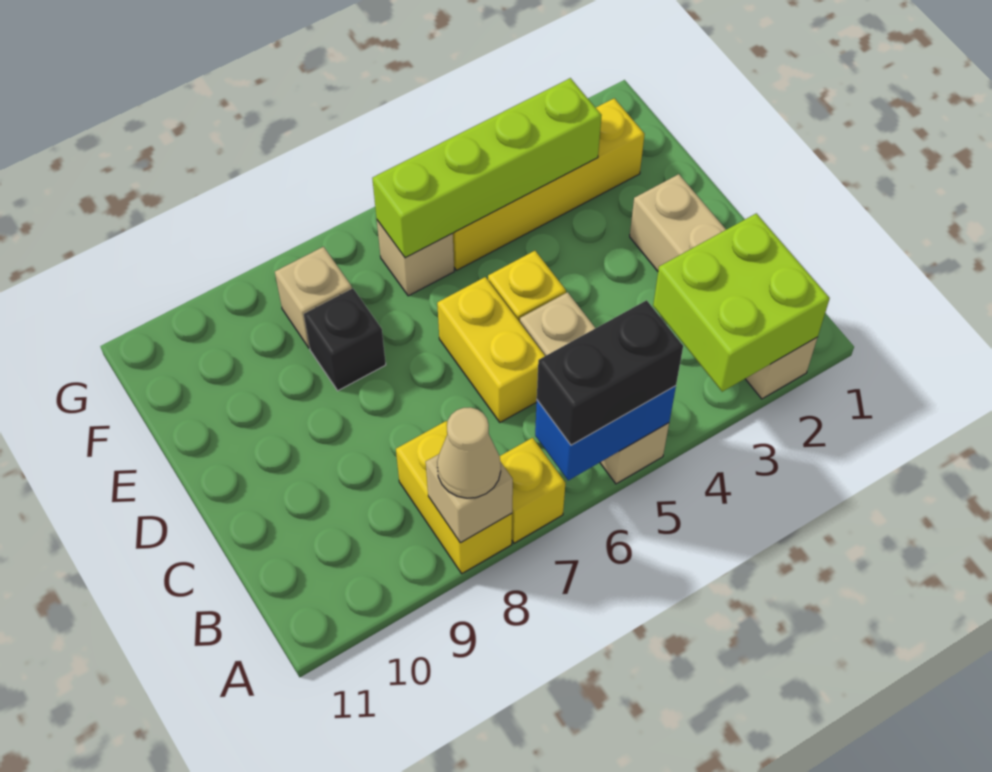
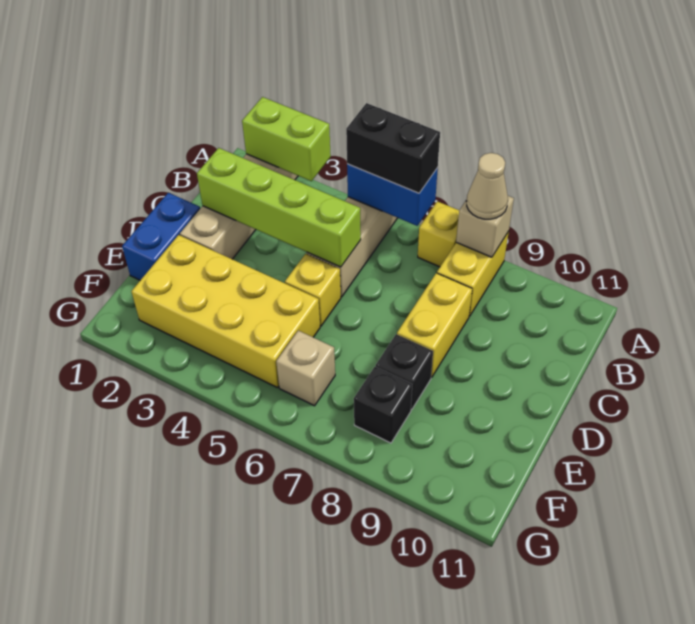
lime 2x2 brick [653,213,830,392] -> lime 1x2 brick [242,97,331,181]
yellow 1x2 brick [437,277,545,422] -> yellow 1x2 brick moved to [397,273,472,377]
none -> blue 1x2 brick [122,193,200,280]
yellow 1x4 brick [452,98,645,270] -> yellow 2x4 brick [131,235,320,388]
lime 1x4 brick [372,78,602,258] -> lime 1x4 brick moved to [197,148,361,267]
tan 1x1 brick [275,247,352,348] -> black 1x1 brick [354,366,412,443]

